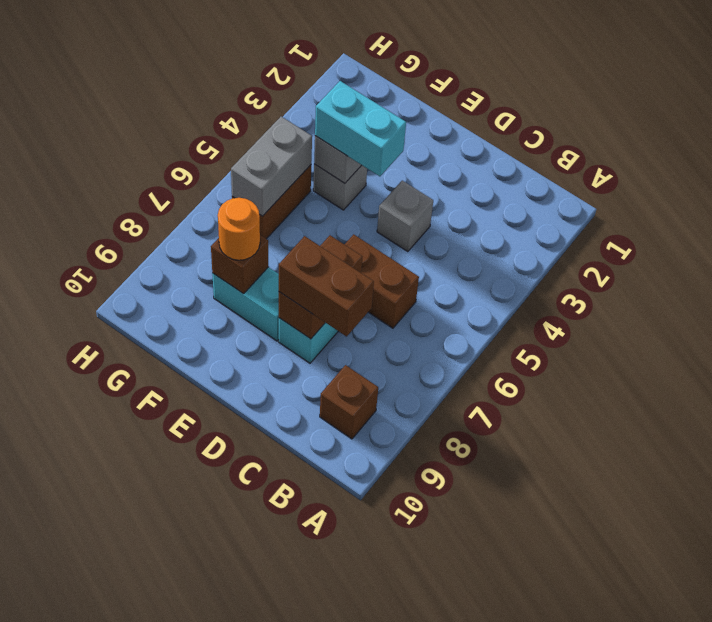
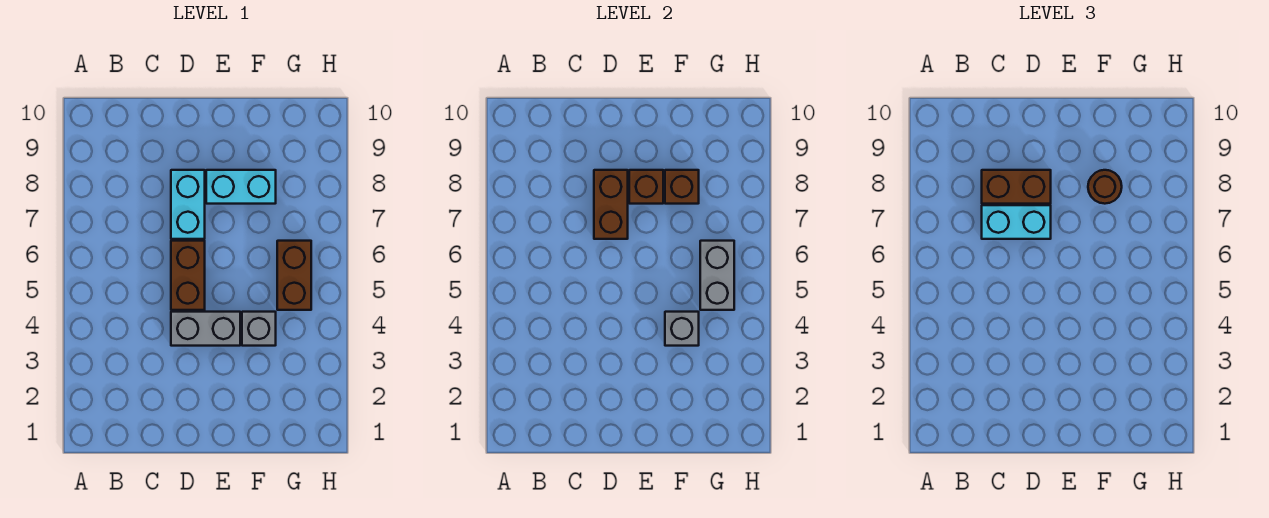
brown 1x1 brick [320,365,378,439] -> brown 1x1 brick moved to [629,170,663,204]
brown 1x2 brick [345,234,419,328] -> brown 1x2 brick turned to [171,241,205,310]
grey 1x1 brick [377,181,433,252] -> grey 1x2 brick [171,312,240,346]
cyan 1x2 brick [315,81,406,176] -> cyan 1x2 brick moved to [982,205,1051,239]
orange 1x1 round brick [218,198,260,260] -> brown 1x1 round brick [1088,170,1122,204]

